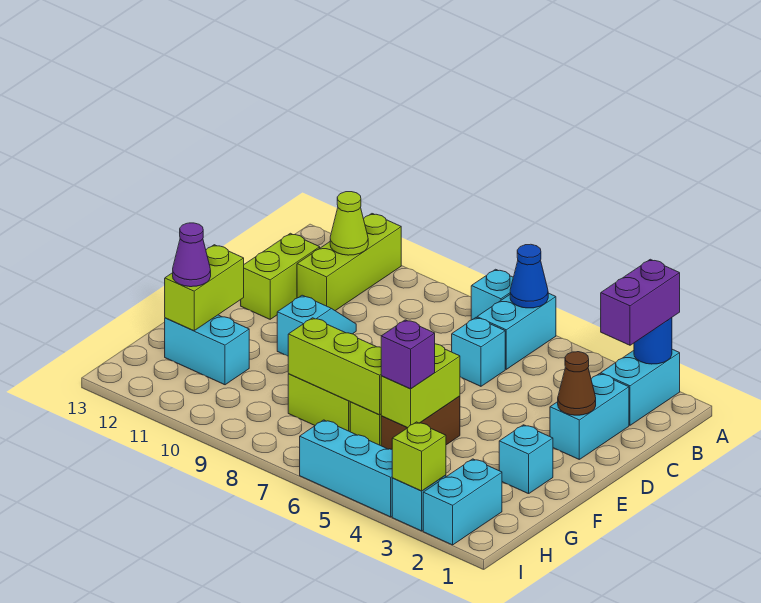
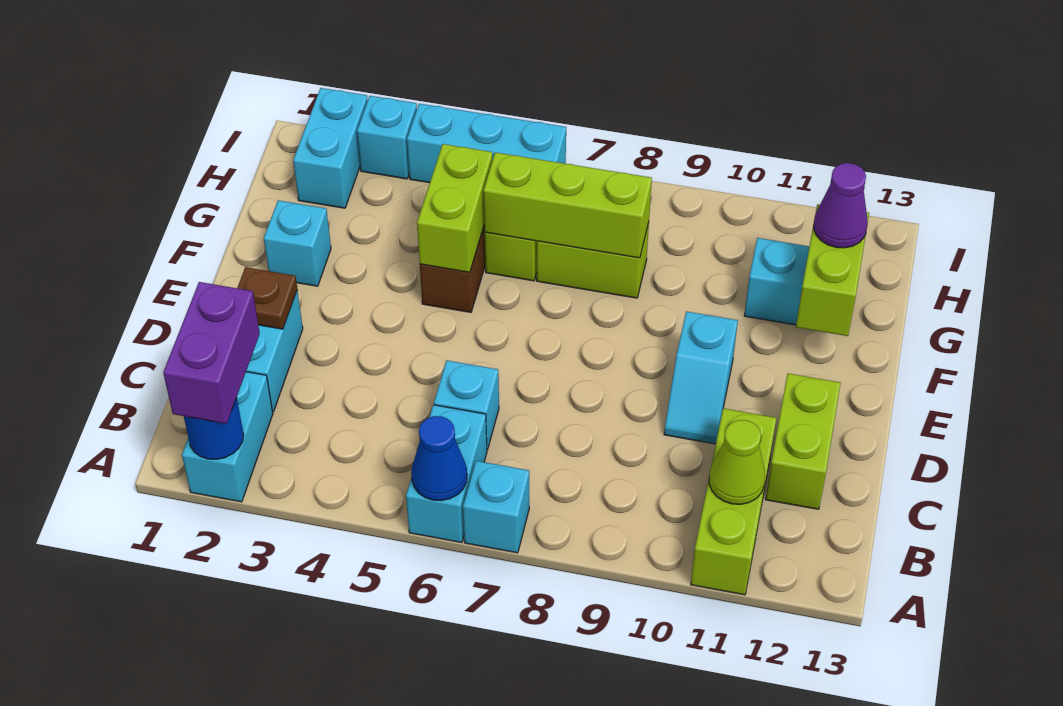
brown 1x1 cone [558,352,596,415] -> brown 1x1 plate [237,267,297,329]
purple 1x1 brick [381,320,435,389] -> none
lime 1x1 brick [392,422,446,491] -> none

